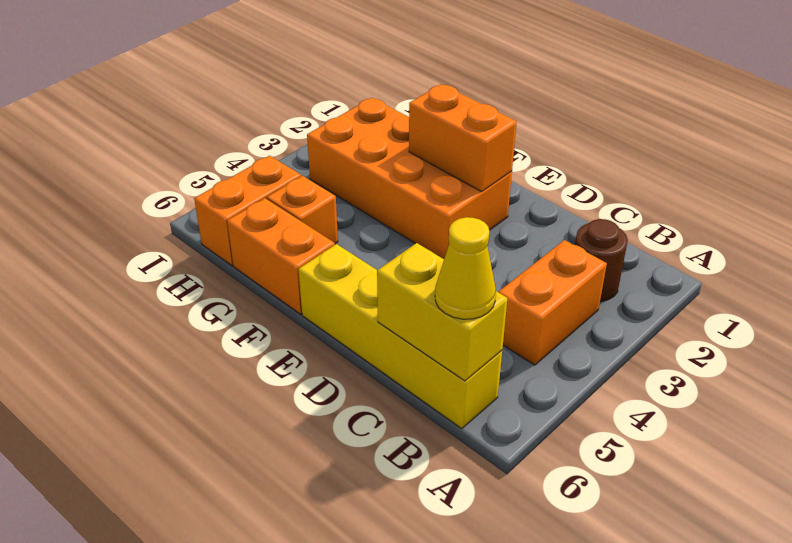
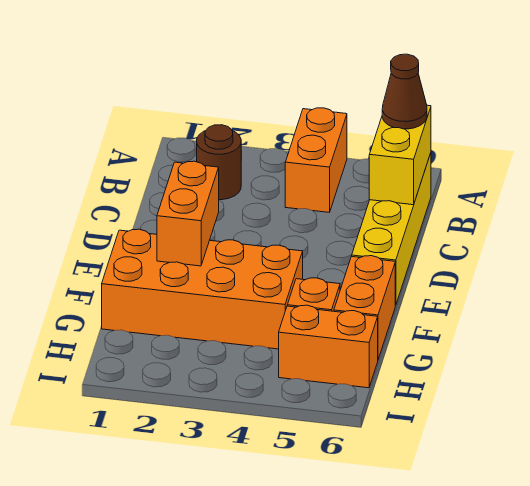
orange 1x2 brick [499,240,607,365] -> orange 1x2 brick turned to [285,108,347,212]
yellow 1x1 cone [435,217,496,319] -> brown 1x1 cone [382,54,427,129]
orange 2x4 brick [307,98,512,259] -> orange 2x4 brick turned to [102,229,303,349]

